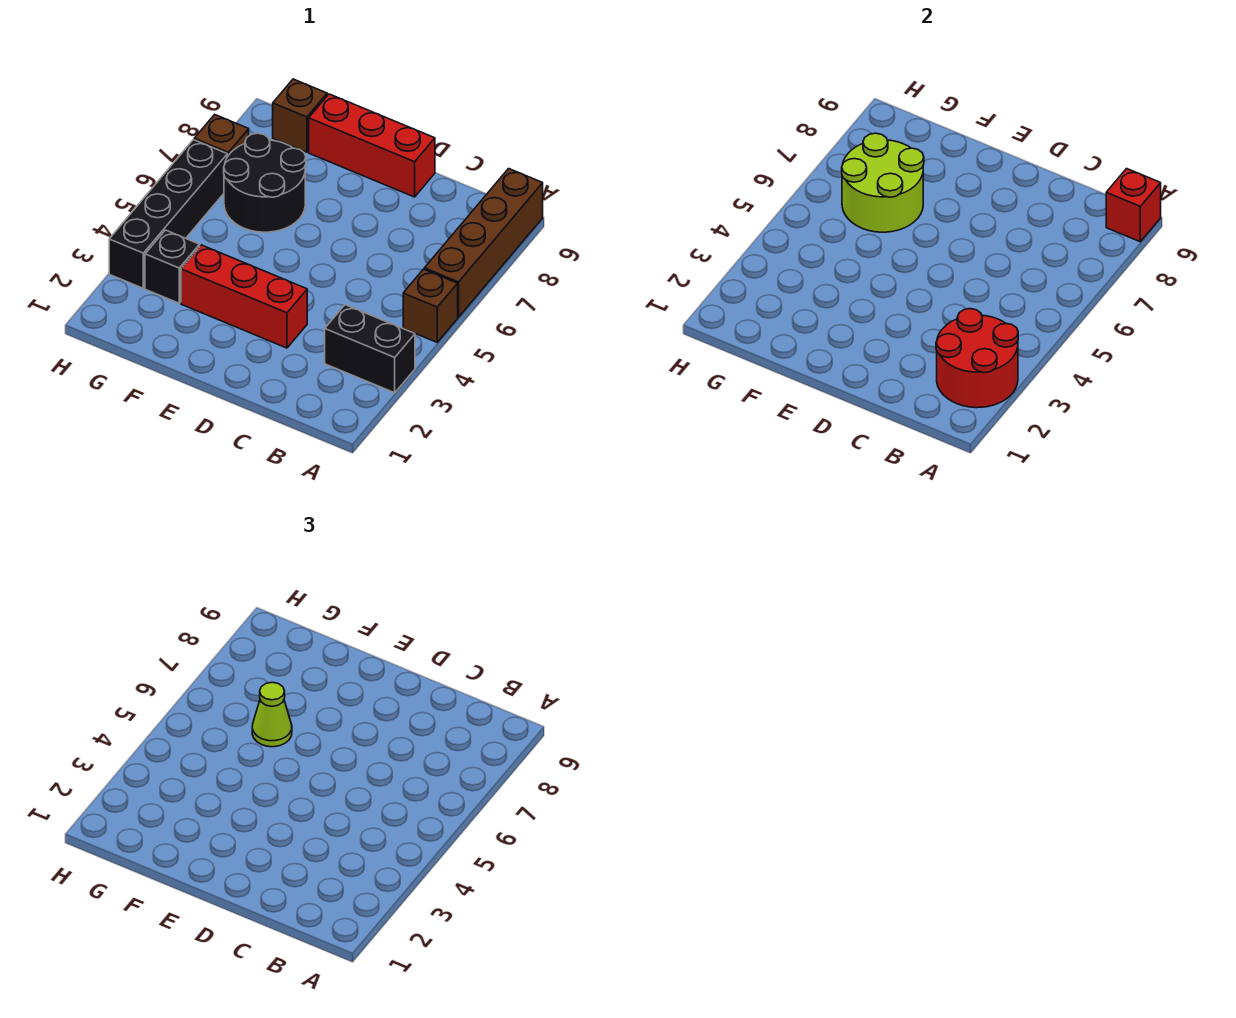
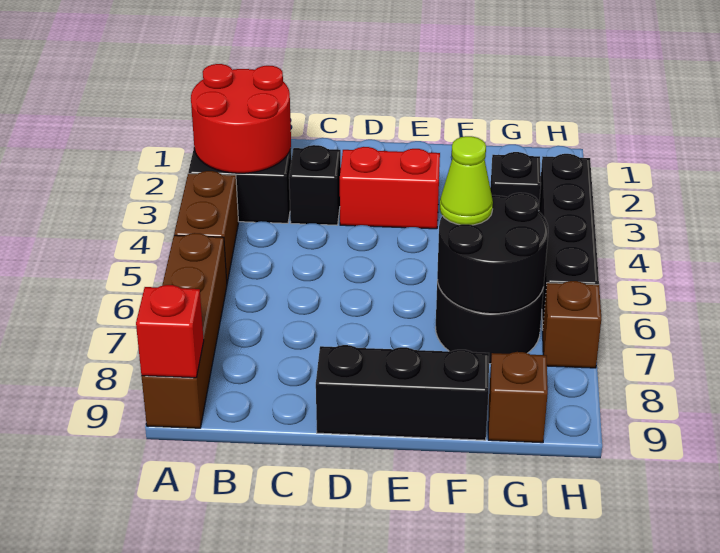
brown 1x1 brick [403,269,458,342] -> brown 1x2 brick [174,171,238,283]
none -> black 1x1 brick [289,145,341,225]
red 1x3 brick [181,245,307,348] -> red 1x2 brick [340,147,440,229]
red 1x3 brick [309,94,435,197] -> black 1x3 brick [316,345,489,440]
lime 2x2 round brick [842,133,924,232] -> black 2x2 round brick [437,193,548,314]

